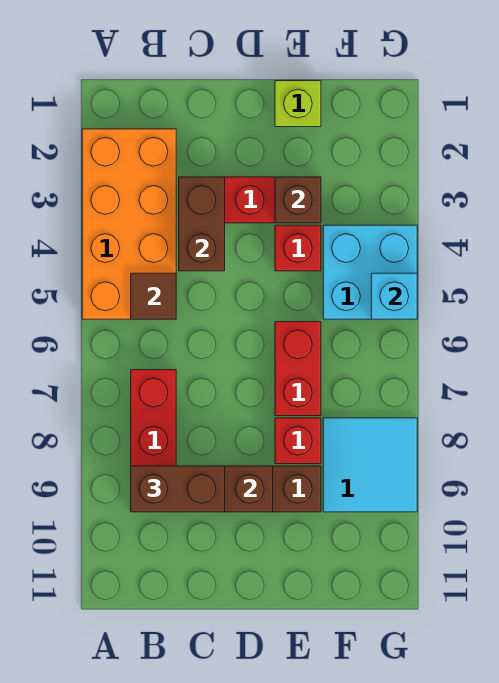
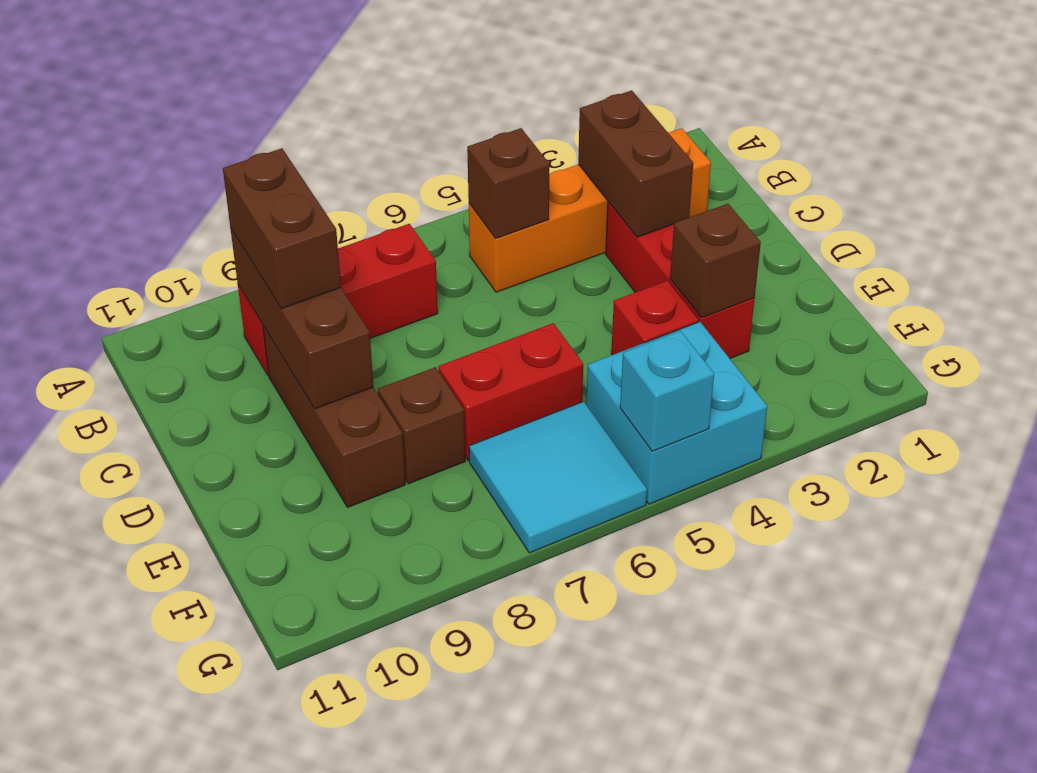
orange 2x4 brick [82,129,176,319] -> orange 1x4 brick [469,128,711,292]
brown 1x1 tile [131,273,176,319] -> brown 1x1 brick [467,128,550,239]
brown 1x2 brick [179,177,225,271] -> brown 1x2 brick turned to [578,90,693,237]
lime 1x1 brick [275,81,321,127] -> none
red 1x1 brick [275,418,321,464] -> brown 1x1 brick [378,367,465,484]
cyan 2x2 tile [323,418,417,512] -> cyan 2x2 tile moved to [469,402,647,553]

